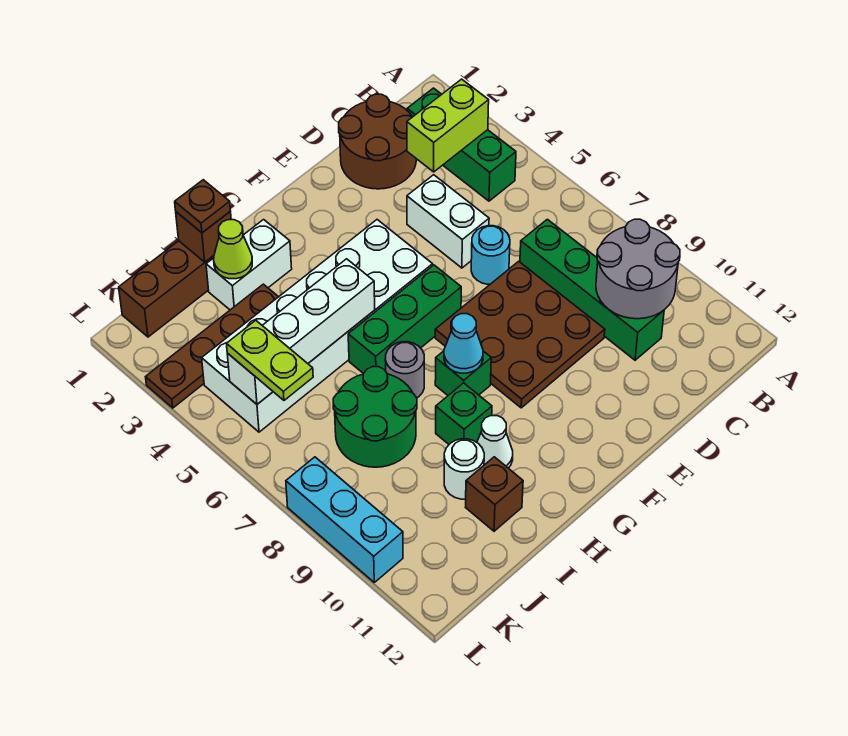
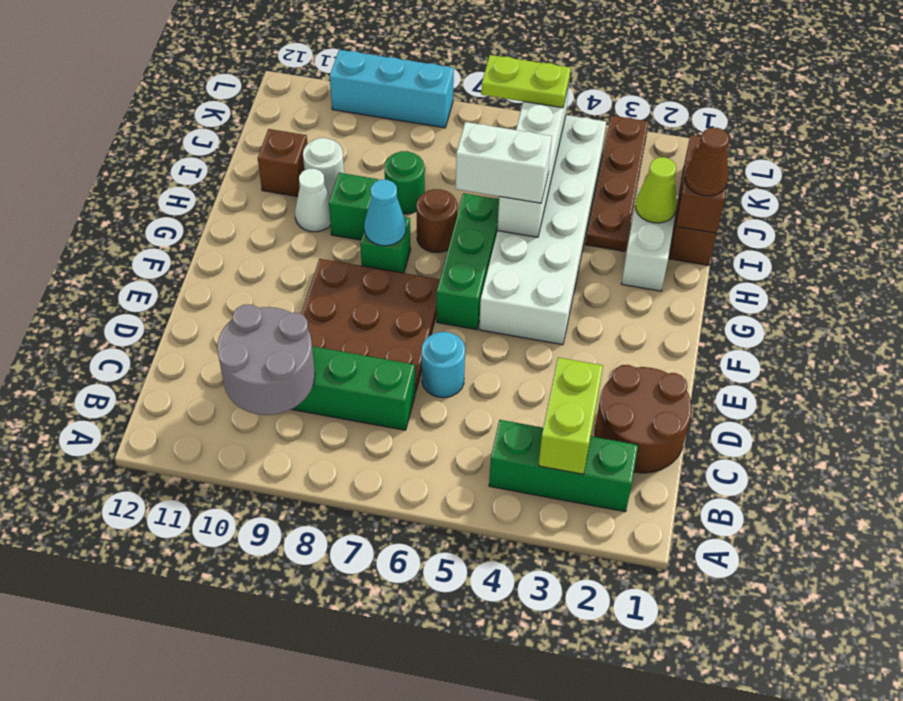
white 1x2 brick [407,175,489,268] -> white 1x2 brick moved to [456,122,552,203]
grey 1x1 round brick [385,342,424,398] -> brown 1x1 round brick [417,189,457,253]
brown 1x1 plate [175,180,230,233] -> brown 1x1 cone [685,128,729,196]
green 2x2 round brick [333,367,417,467] -> green 1x1 round brick [385,151,425,214]

